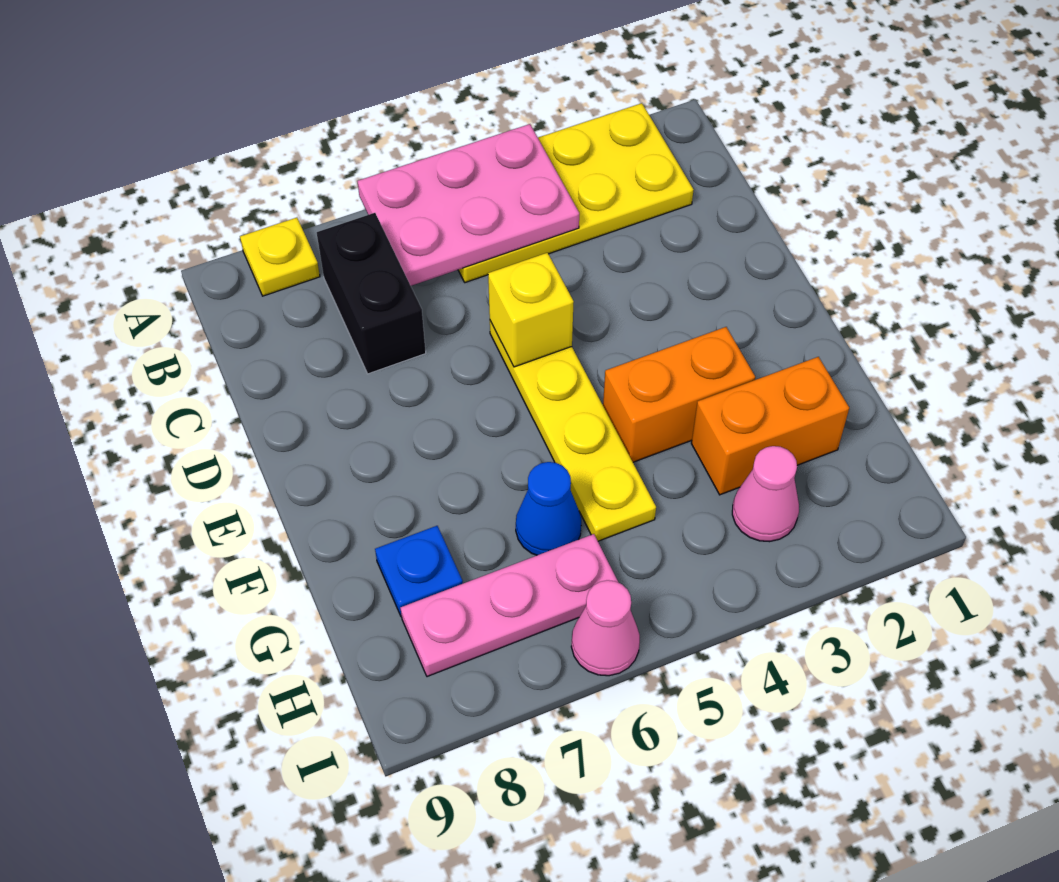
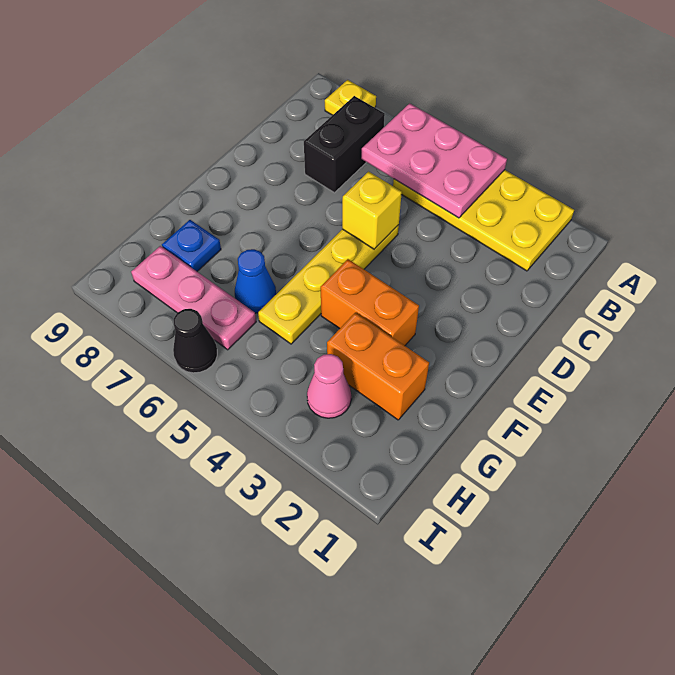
pink 1x1 cone [571,580,640,676] -> black 1x1 cone [173,309,217,373]

